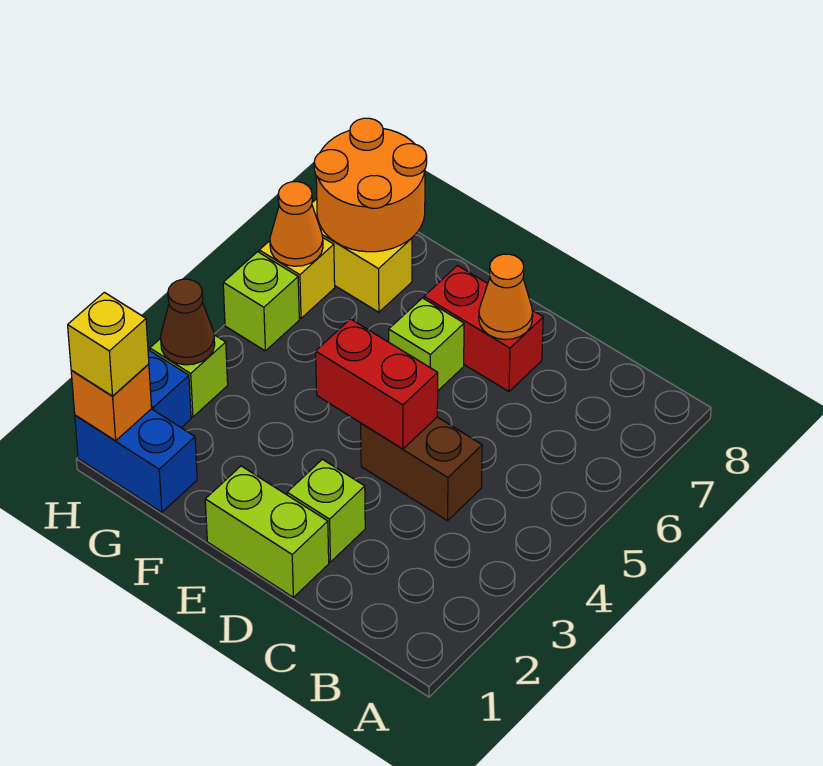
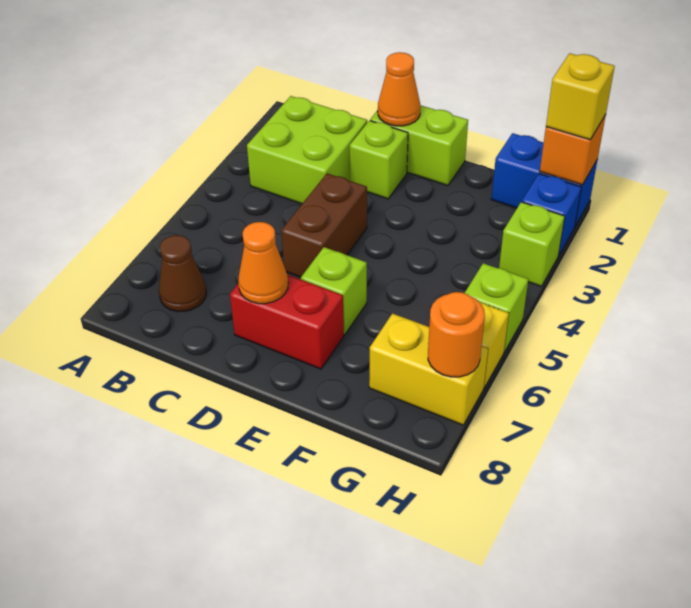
none -> lime 2x2 brick [247,96,367,204]
brown 1x2 brick [361,417,482,521] -> brown 1x2 brick turned to [281,173,367,277]
red 1x2 brick [316,319,438,449] -> none
orange 2x2 round brick [314,118,427,252] -> orange 1x1 round brick [428,292,485,377]
brown 1x1 cone [161,279,215,365] -> brown 1x1 cone moved to [159,235,206,312]
orange 1x1 cone [270,182,323,266] -> orange 1x1 cone moved to [378,52,420,126]

